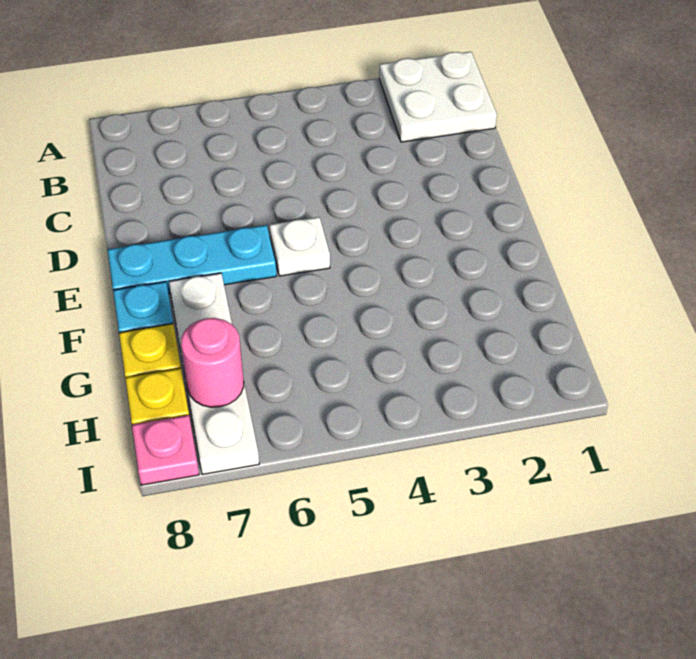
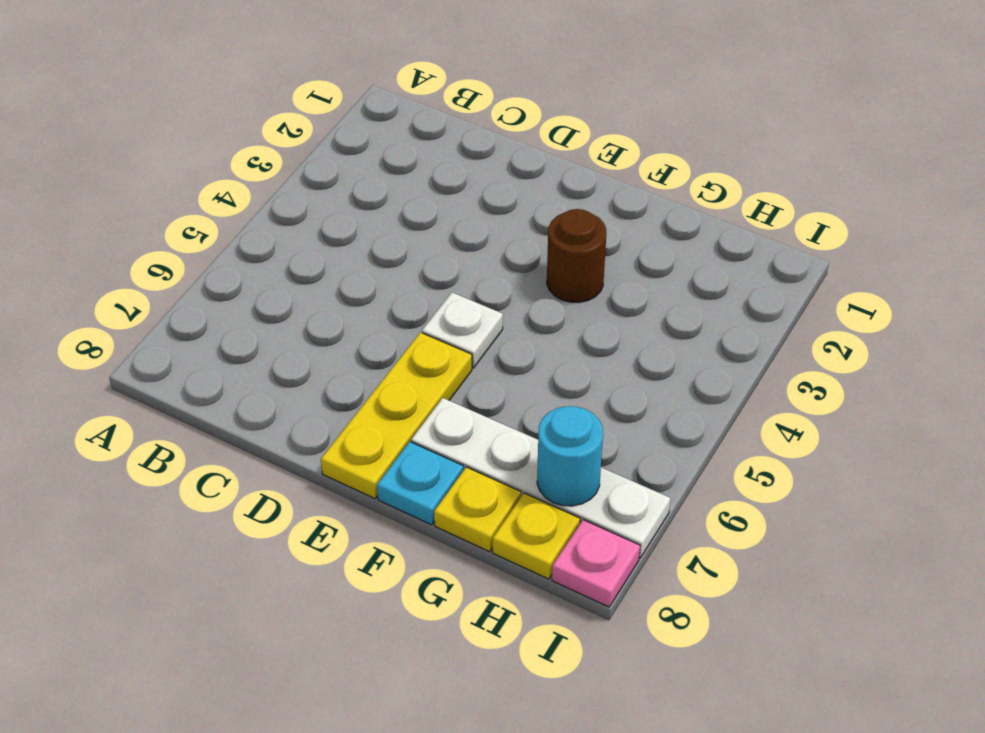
white 2x2 plate [379,52,497,142] -> none
cyan 1x3 plate [108,225,277,294] -> yellow 1x3 plate [321,332,472,499]
none -> brown 1x1 round brick [547,209,606,302]
pink 1x1 round brick [181,318,244,407] -> cyan 1x1 round brick [537,406,603,506]

